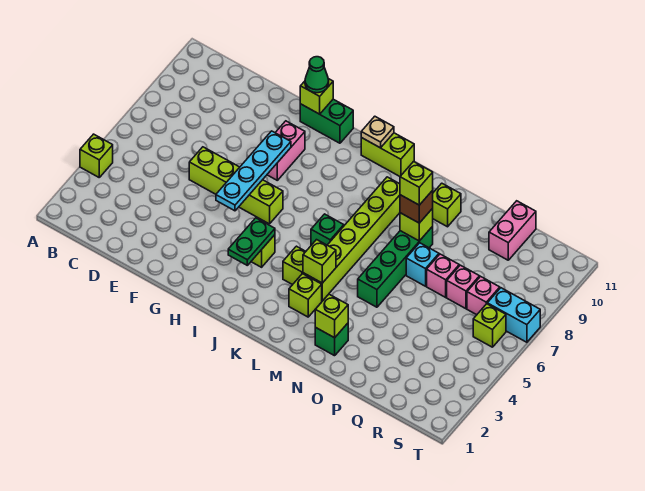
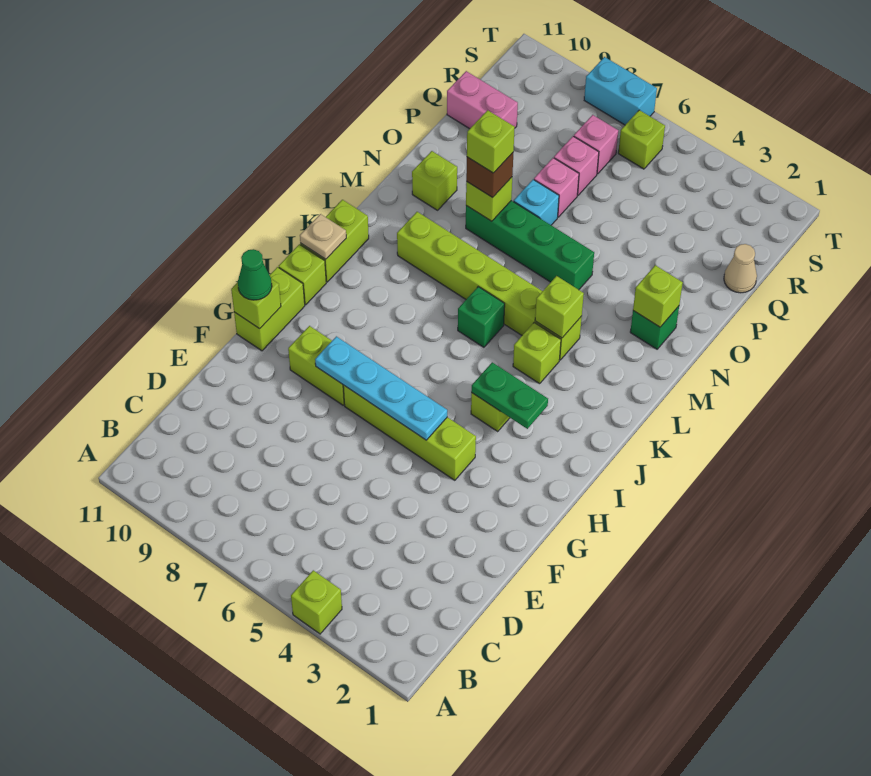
lime 1x4 brick [189,147,283,224] -> lime 1x4 brick turned to [343,385,476,480]
pink 1x2 brick [267,121,305,180] -> lime 1x2 brick [288,326,344,405]
green 1x2 brick [300,99,353,143] -> lime 1x2 brick [234,267,305,351]
lime 1x1 brick [289,274,322,317] -> lime 1x1 brick moved to [279,244,326,305]
none -> tan 1x1 cone [724,244,757,293]
cyan 1x2 brick [487,288,540,342] -> cyan 1x2 brick turned to [584,57,657,125]

